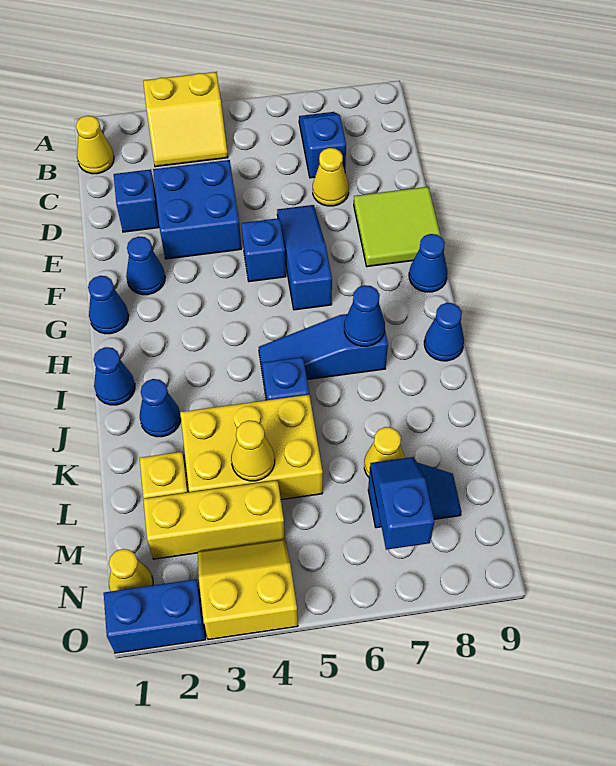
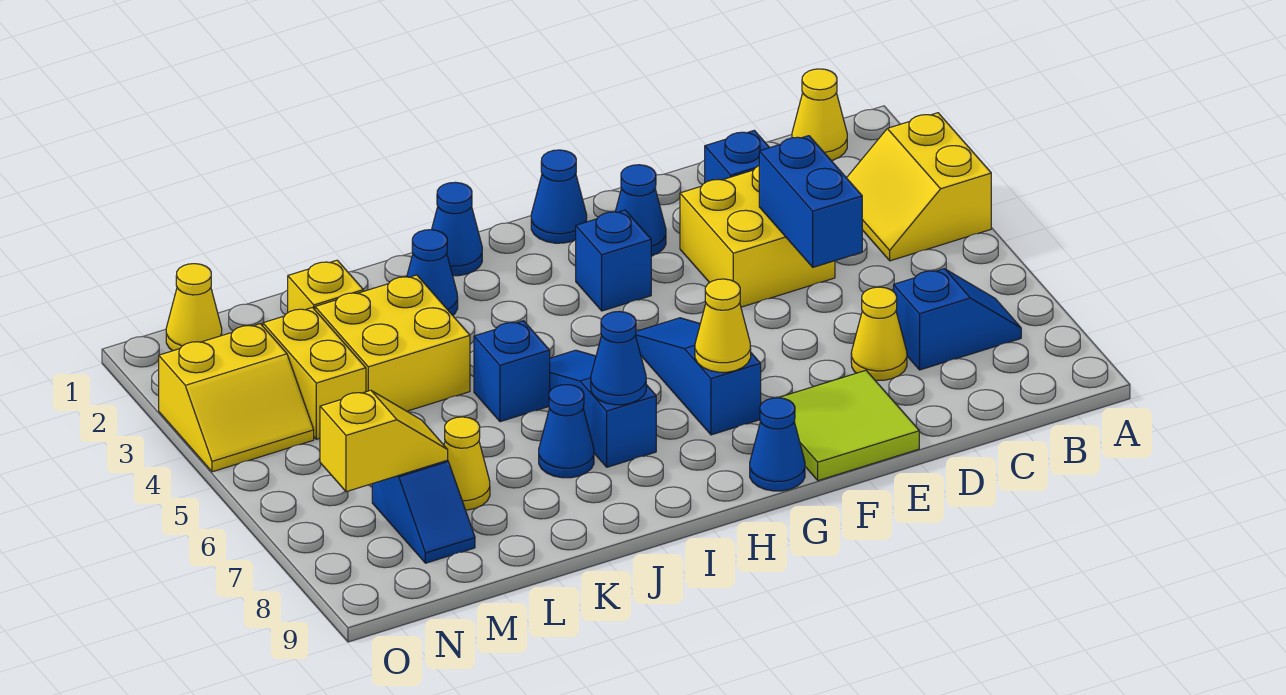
blue 2x2 brick [153,160,242,259] -> yellow 2x2 brick [680,166,835,307]
blue 1x3 slope [277,205,332,310] -> blue 1x3 slope turned to [636,318,761,435]
blue 1x1 brick [241,218,286,282] -> blue 1x1 brick moved to [576,210,651,311]
blue 1x1 cone [424,303,464,361] -> blue 1x1 cone moved to [539,385,594,478]
yellow 2x3 brick [180,395,323,500] -> yellow 2x2 brick [315,275,470,411]
yellow 1x1 cone [231,420,275,481] -> yellow 1x1 cone moved to [695,279,751,372]
yellow 1x3 brick [143,480,285,559] -> yellow 1x2 brick [263,307,366,439]
blue 1x2 slope [370,457,434,550] -> yellow 1x2 slope [320,390,448,492]
yellow 2x2 slope [198,539,298,640] -> yellow 2x2 slope turned to [159,324,314,472]
blue 1x2 brick [104,579,206,653] -> blue 1x2 brick moved to [759,136,862,267]

